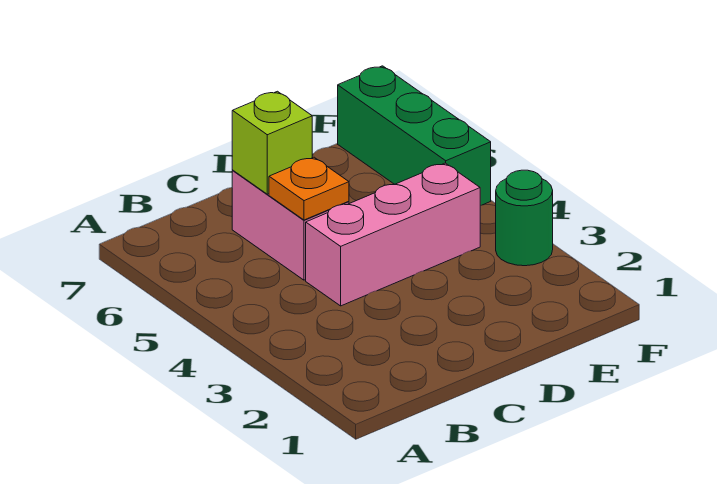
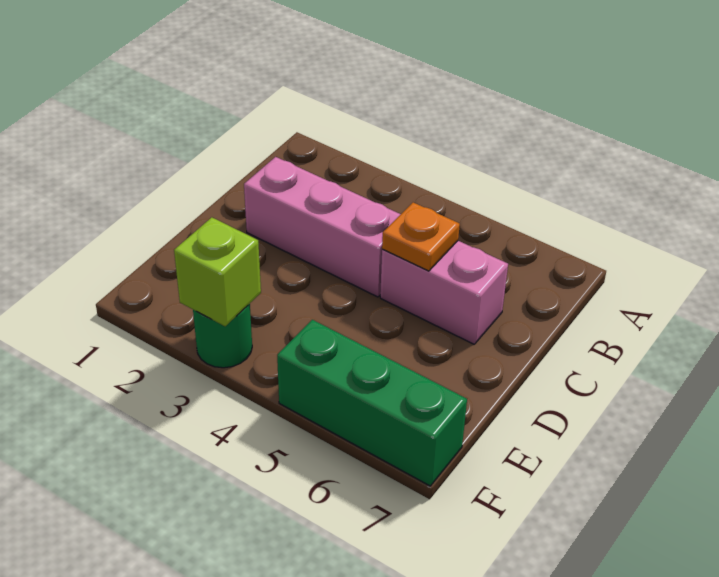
pink 1x3 brick [306,163,480,306] -> pink 1x3 brick turned to [244,157,401,297]
lime 1x1 brick [232,91,312,194] -> lime 1x1 brick moved to [174,217,261,326]

